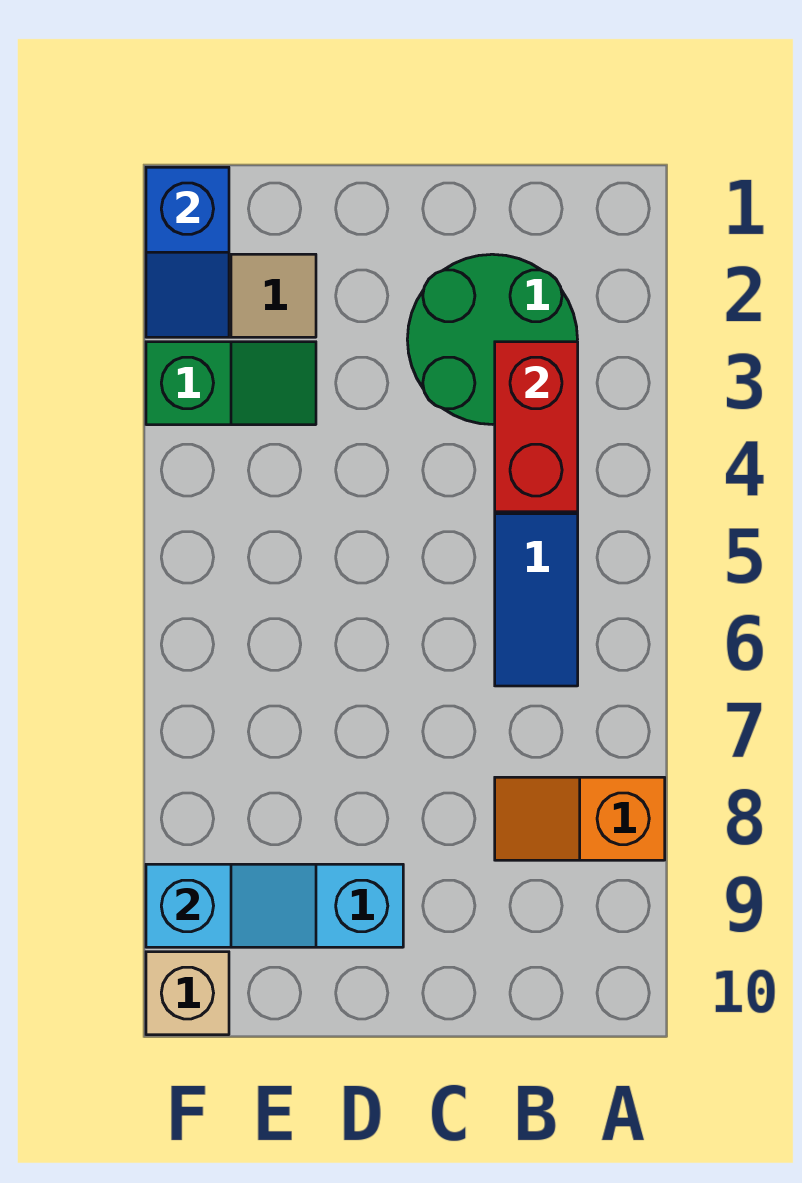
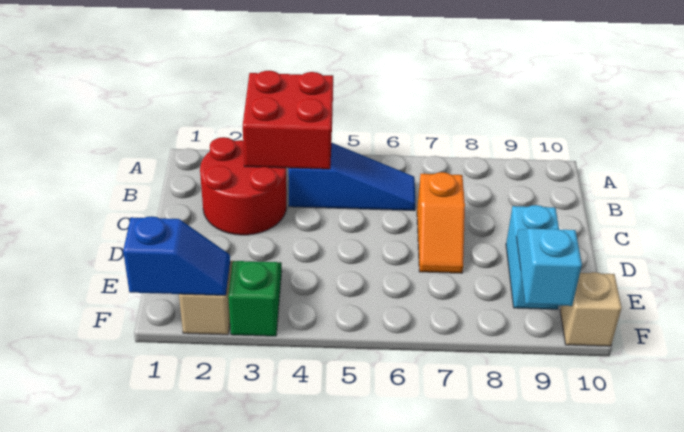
orange 1x2 slope [495,777,665,860] -> orange 1x2 slope moved to [417,172,465,273]
green 2x2 round brick [407,254,578,424] -> red 2x2 round brick [200,137,287,235]
red 1x2 brick [495,342,578,512] -> red 2x2 brick [243,71,333,169]

